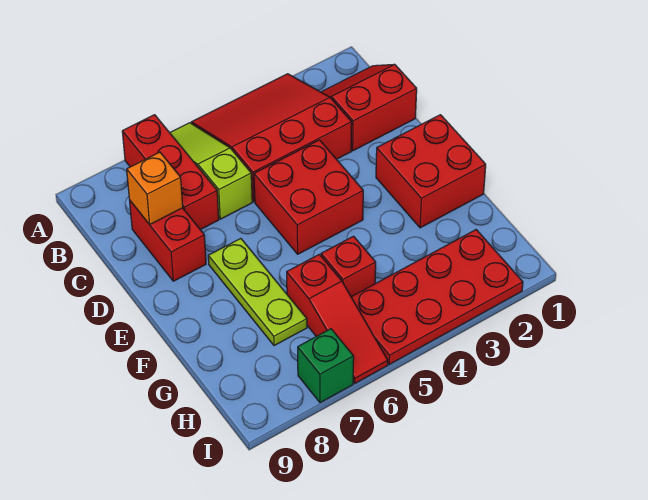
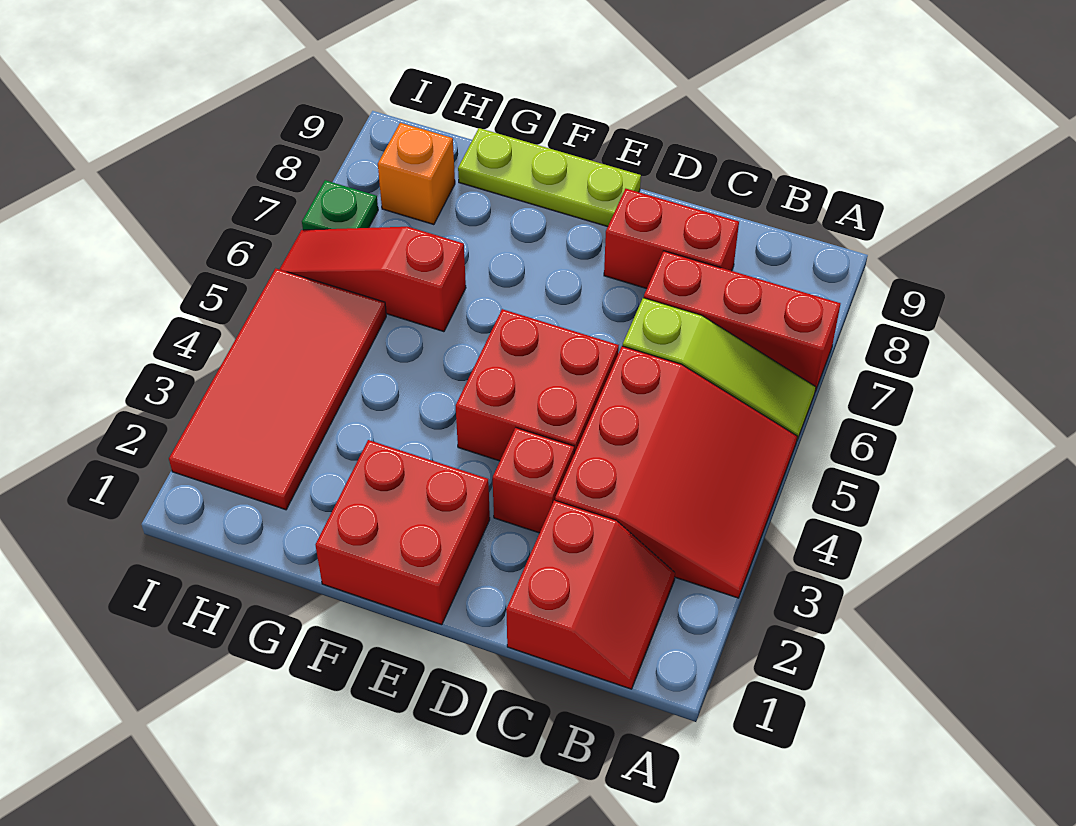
orange 1x1 brick [127,152,183,225] -> orange 1x1 brick moved to [378,123,455,225]
lime 1x3 plate [208,238,307,346] -> lime 1x3 plate moved to [458,128,641,227]
red 1x1 brick [321,236,376,297] -> red 1x1 brick moved to [493,428,574,533]
red 2x4 plate [351,230,523,364] -> red 2x4 tile [169,269,386,510]
green 1x1 brick [298,329,354,403] -> green 1x1 plate [302,180,378,230]

